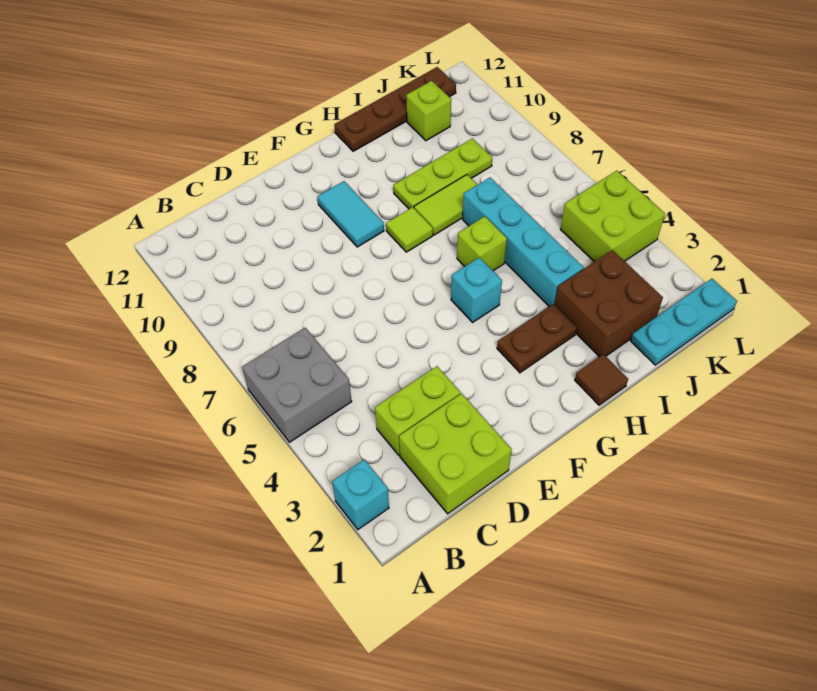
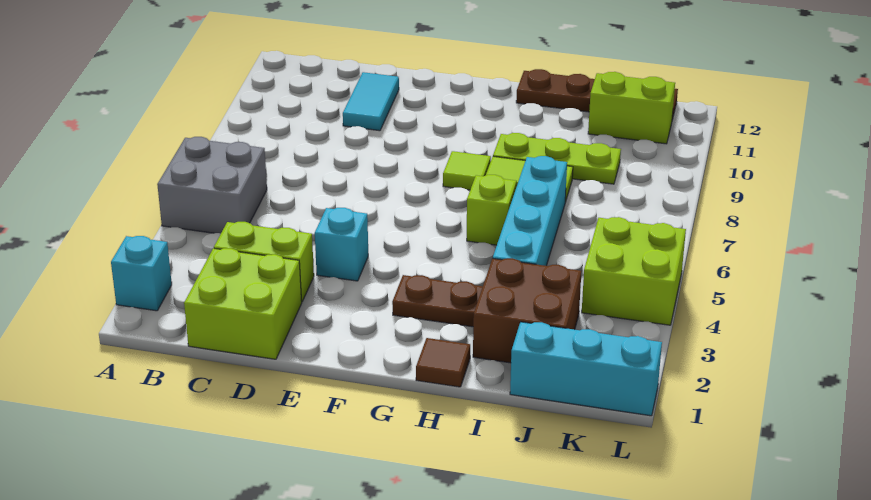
cyan 1x2 tile [317,181,384,247] -> cyan 1x2 tile moved to [343,72,399,131]
cyan 1x1 brick [451,257,502,322] -> cyan 1x1 brick moved to [315,208,368,281]
cyan 1x3 plate [631,279,737,365] -> cyan 1x3 brick [510,322,662,416]
lime 1x1 brick [406,81,451,141] -> lime 1x2 brick [588,72,675,144]

